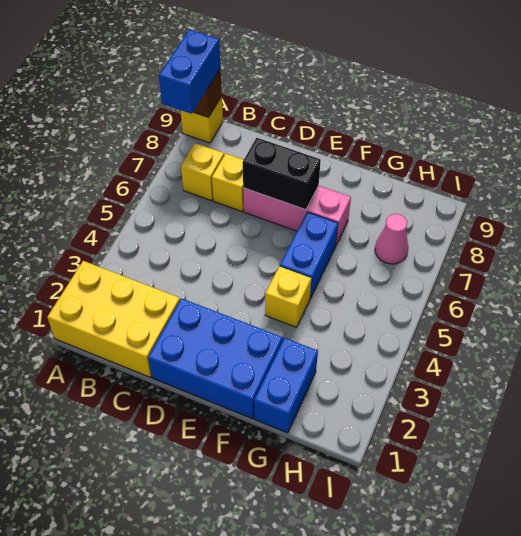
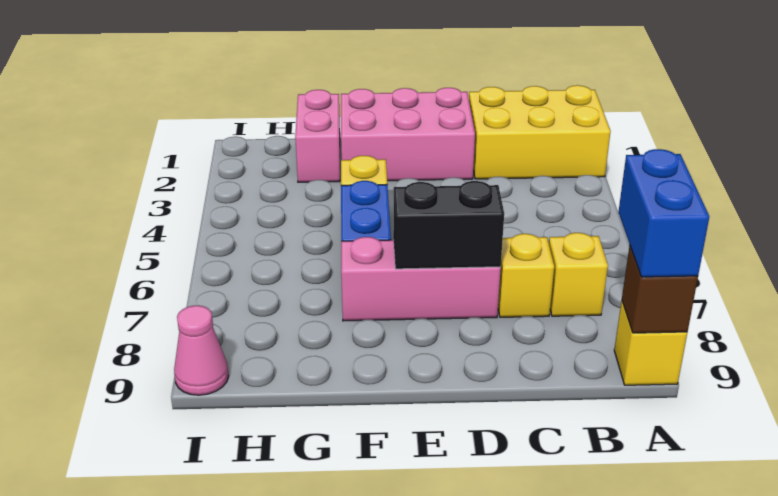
blue 2x3 brick [148,298,283,419] -> pink 2x3 brick [341,88,475,181]
blue 1x2 brick [254,338,318,433] -> pink 1x2 brick [295,90,340,182]
pink 1x1 cone [375,214,409,264] -> pink 1x1 cone moved to [174,305,229,395]

